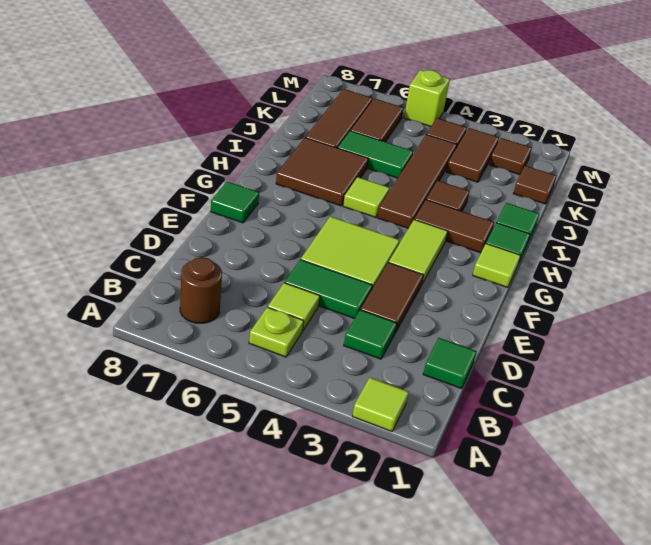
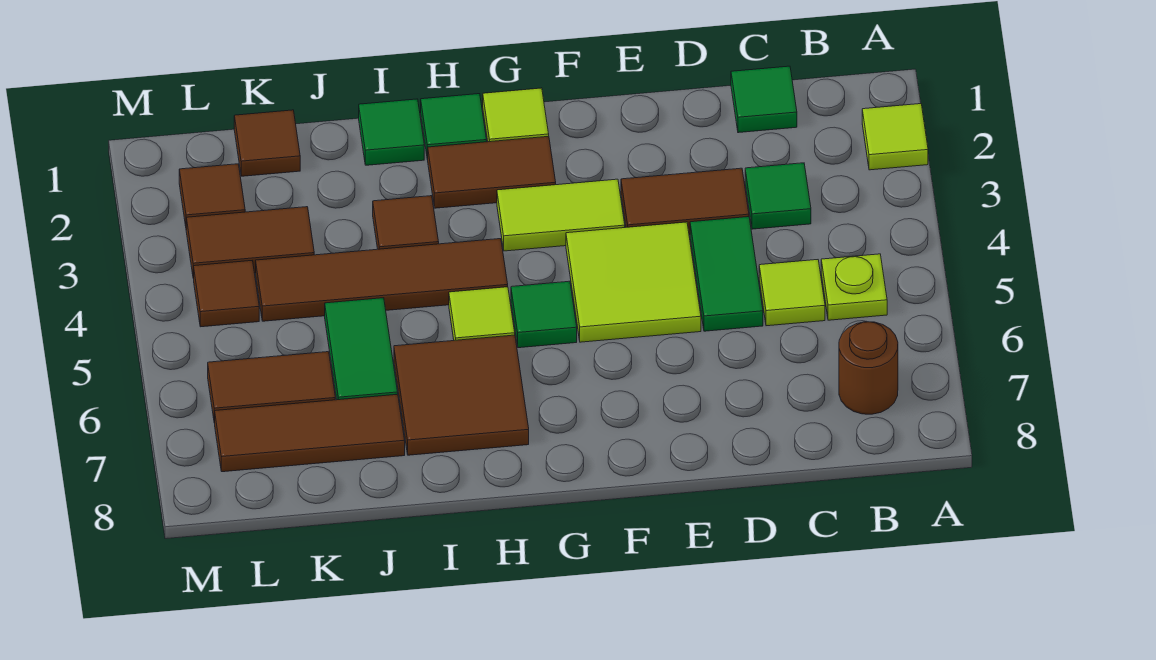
green 1x1 tile [211,182,259,223] -> green 1x1 tile moved to [511,281,577,348]
brown 1x2 tile [414,200,494,253] -> brown 1x2 tile turned to [428,136,556,208]
lime 1x1 brick [404,70,450,127] -> none

